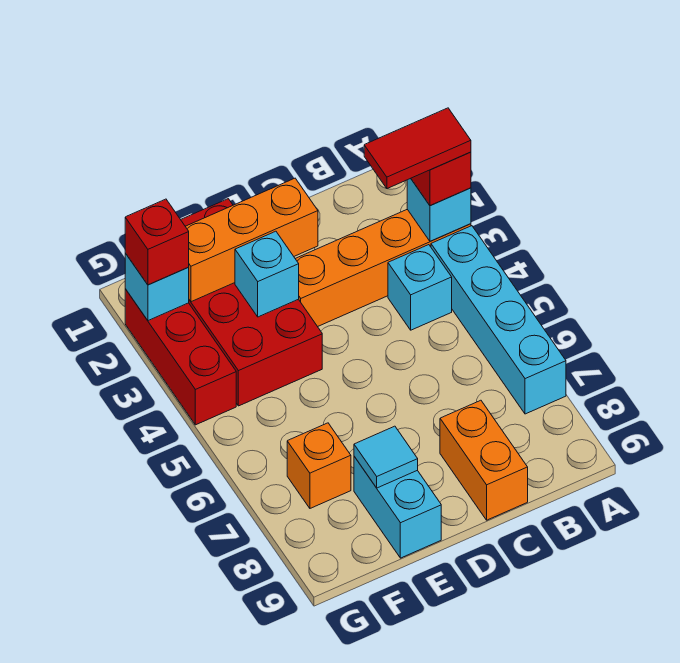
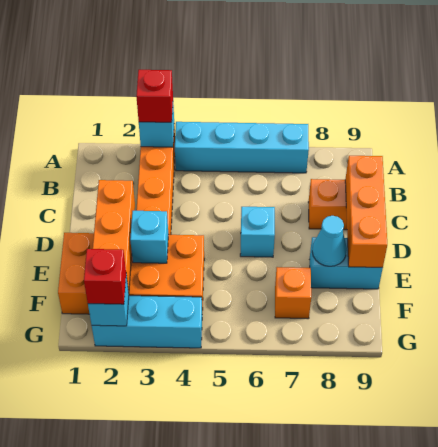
red 1x2 tile [364,108,471,189] -> none
cyan 1x1 brick [388,245,452,330] -> cyan 1x1 brick moved to [240,207,275,257]
none -> orange 1x3 brick [345,156,387,268]
red 2x4 brick [181,199,322,406] -> orange 2x4 brick [58,233,204,314]
cyan 1x1 tile [354,426,418,488] -> cyan 1x1 cone [312,216,347,266]
red 1x3 brick [125,289,236,425] -> cyan 1x3 brick [92,296,202,348]

